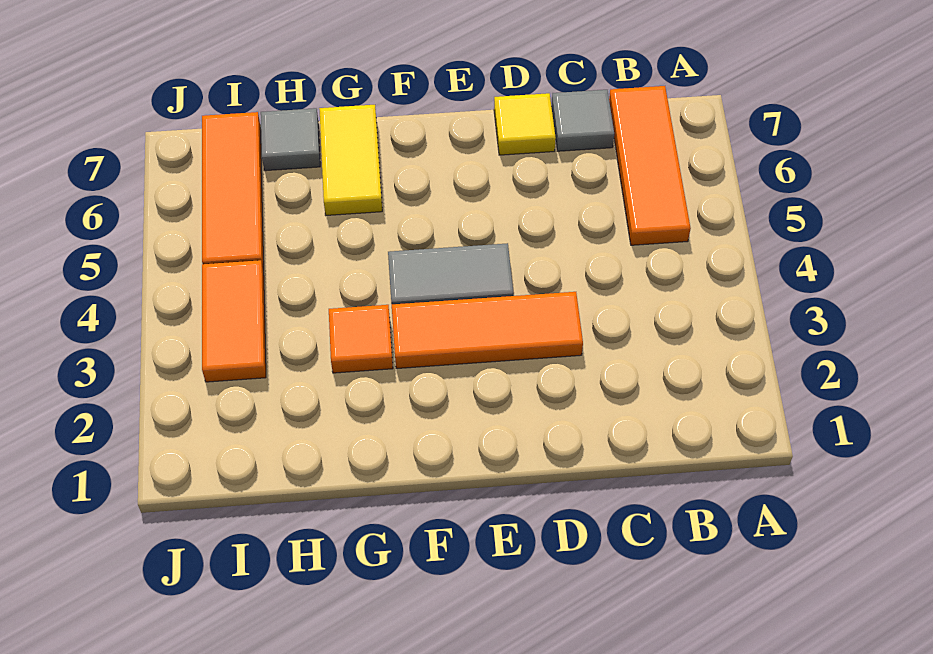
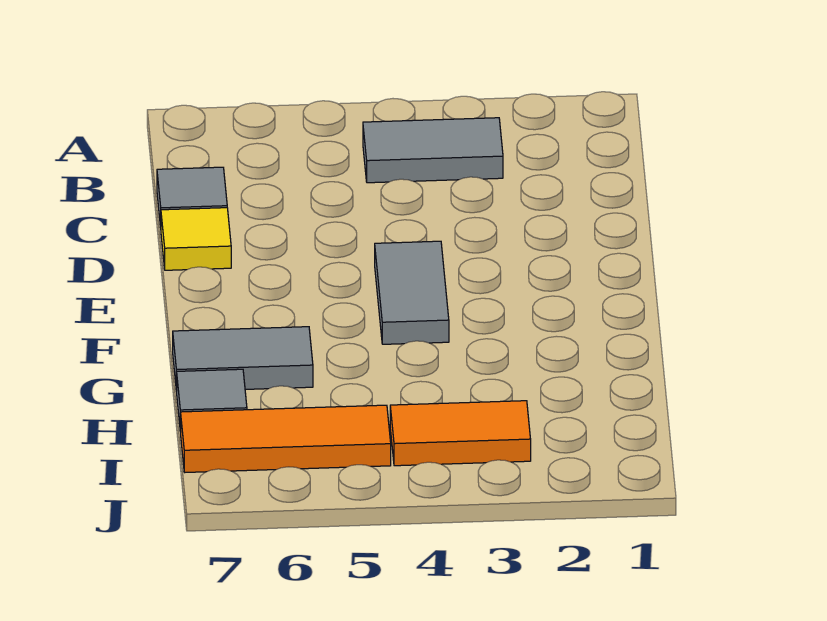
none -> grey 1x2 tile [363,118,503,183]
orange 1x3 tile [609,86,691,245] -> none
orange 1x3 tile [392,292,583,369] -> none
orange 1x1 tile [329,305,393,373] -> none
yellow 1x2 tile [319,105,382,215] -> grey 1x2 tile [173,327,313,391]

